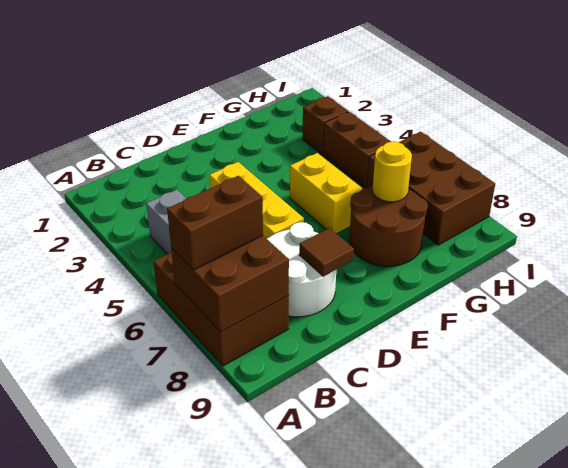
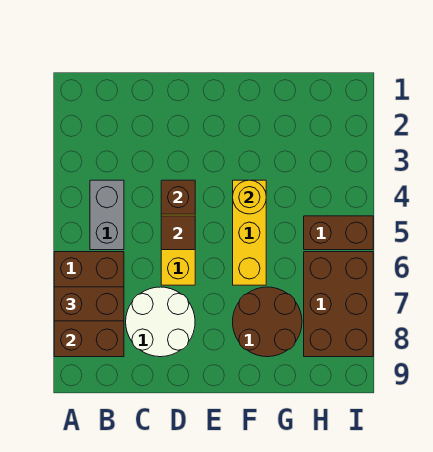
brown 1x1 tile [299,228,354,276] -> brown 1x1 tile moved to [161,216,195,250]
yellow 1x2 brick [290,153,362,234] -> yellow 1x3 brick [233,180,266,285]
yellow 1x1 round brick [372,142,412,202] -> yellow 1x1 round brick moved to [233,180,266,214]
brown 1x1 brick [302,96,348,154] -> brown 1x1 brick moved to [161,180,195,214]
brown 1x2 brick [323,112,391,188] -> brown 1x2 brick turned to [304,216,373,250]

